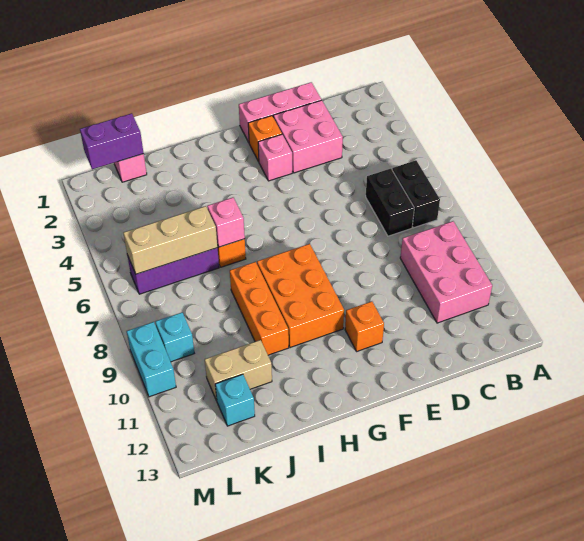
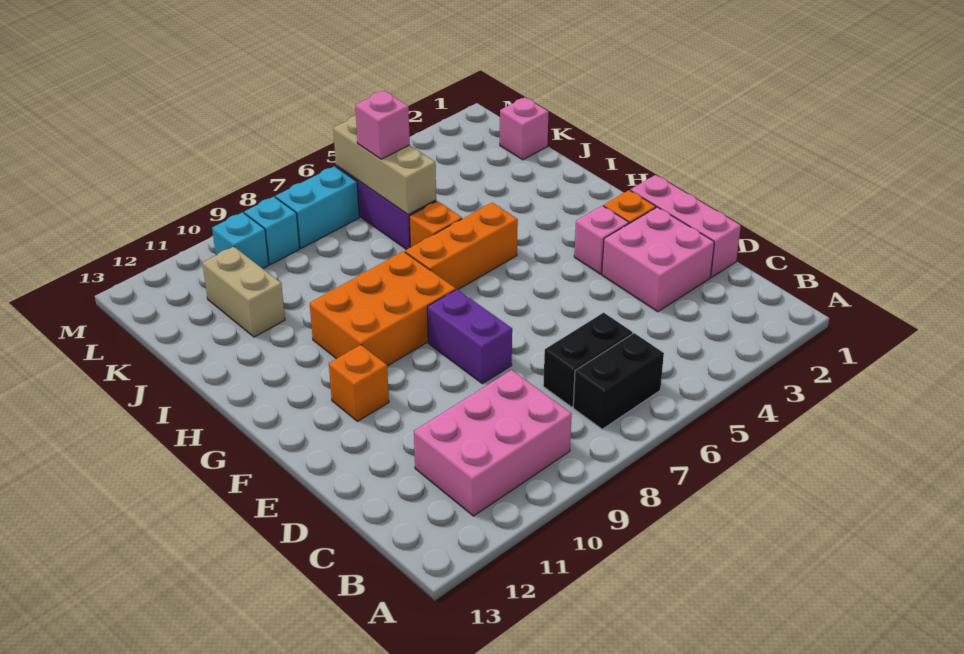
pink 1x1 brick [207,198,245,247] -> pink 1x1 brick moved to [355,91,410,159]
orange 1x3 brick [230,262,289,355] -> orange 1x3 brick moved to [405,203,518,290]
purple 1x2 brick [80,113,144,169] -> purple 1x2 brick moved to [427,290,512,384]
cyan 1x1 brick [215,374,255,426] -> cyan 1x1 brick moved to [212,212,269,269]
cyan 1x2 brick [127,322,176,397] -> cyan 1x2 brick moved to [275,166,359,248]

